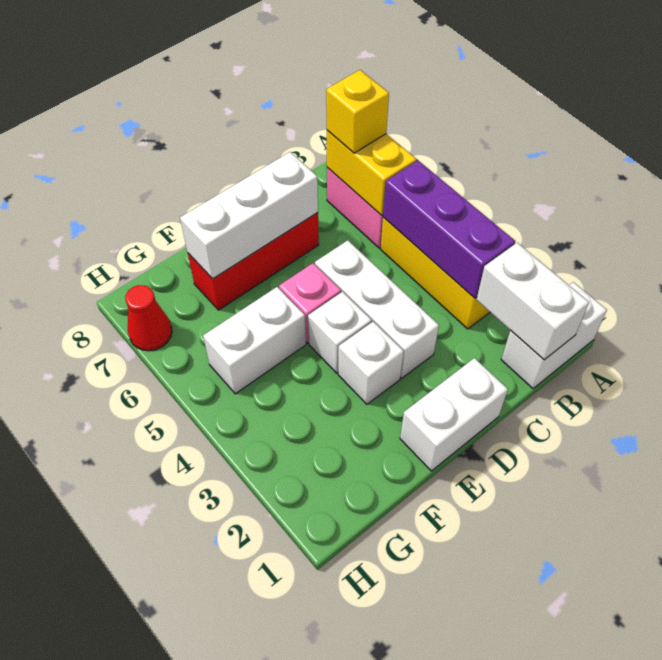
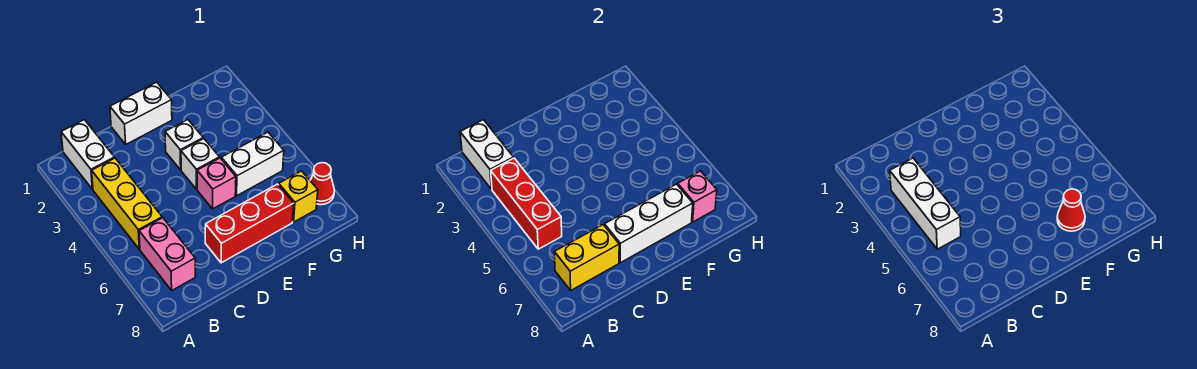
white 1x2 brick [501,282,607,389] -> white 1x2 brick turned to [61,120,114,189]
purple 1x3 brick [383,161,515,298] -> red 1x3 brick [491,158,562,249]
yellow 1x2 brick [327,130,416,215] -> yellow 1x2 brick turned to [554,225,619,290]
yellow 1x1 brick [326,70,389,153] -> yellow 1x1 brick moved to [279,171,318,222]
white 1x3 brick [315,240,439,378] -> white 1x3 brick moved to [890,158,961,249]
none -> red 1x1 cone [1057,189,1085,231]
none -> pink 1x1 brick [678,171,717,222]

